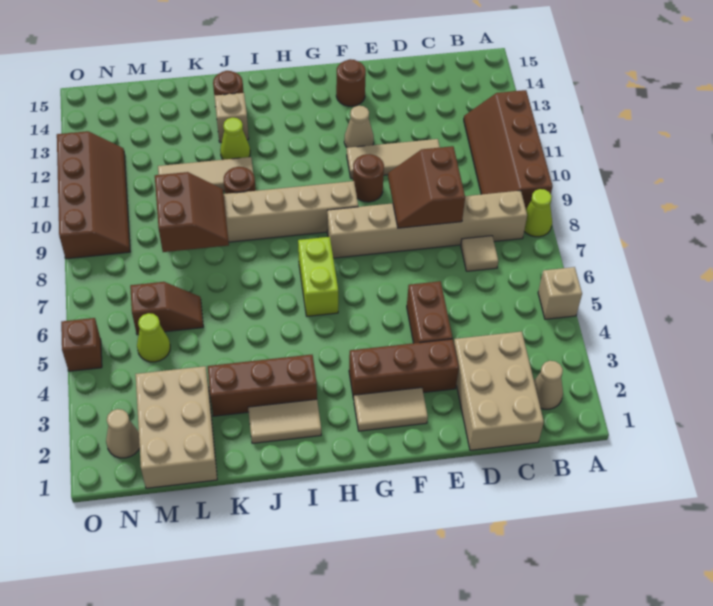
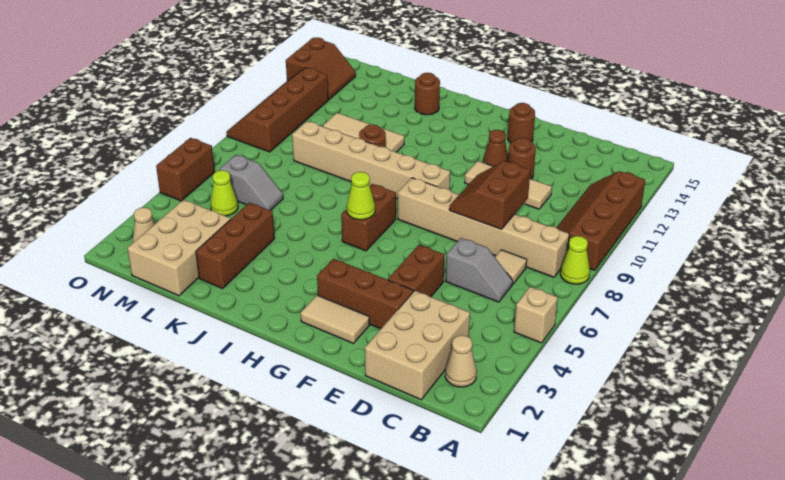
none -> grey 1x2 slope [446,238,513,302]
brown 1x1 round brick [353,154,384,202] -> brown 1x1 round brick moved to [508,138,536,179]
tan 1x1 cone [344,106,374,148] -> brown 1x1 cone [483,130,508,166]
lime 1x2 brick [298,237,338,316] -> brown 1x2 brick [341,184,396,251]
tan 1x2 tile [248,399,321,443] -> none
brown 1x3 brick [208,355,317,416] -> brown 1x3 brick turned to [196,203,275,289]
lime 1x1 cone [220,118,250,160] -> lime 1x1 cone moved to [347,172,375,220]
tan 1x1 brick [214,93,249,142] -> none
brown 2x2 slope [155,172,229,252] -> brown 2x2 slope moved to [286,37,356,100]
brown 1x2 slope [130,282,203,335] -> grey 1x2 slope [220,155,283,211]
brown 2x4 slope [57,131,130,259] -> brown 2x4 slope turned to [226,68,328,152]
brown 1x1 brick [61,318,102,371] -> brown 1x2 brick [156,138,215,201]

